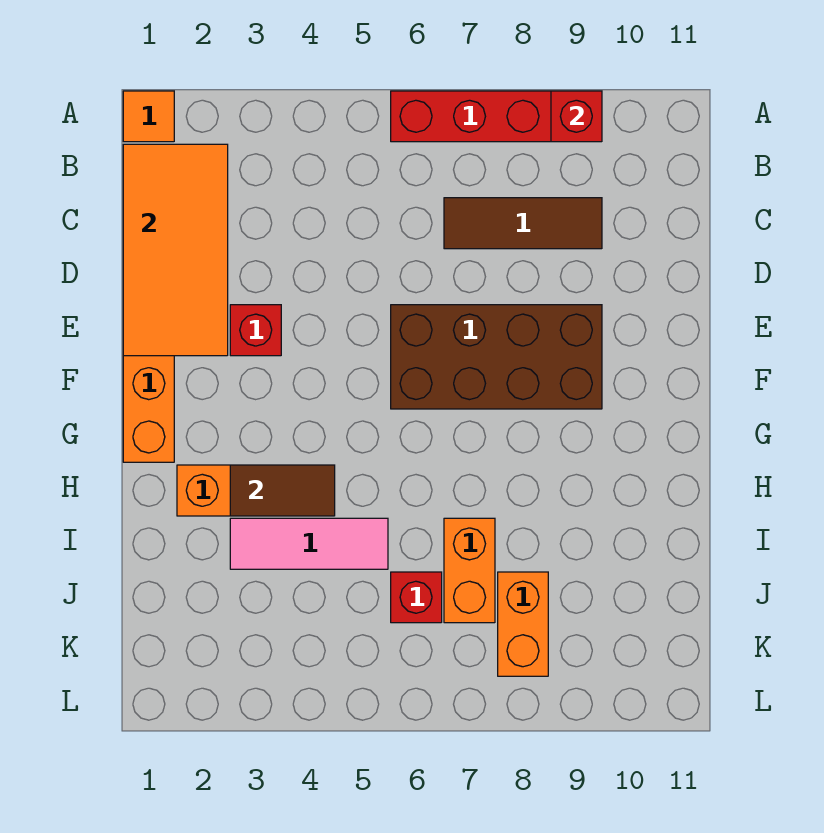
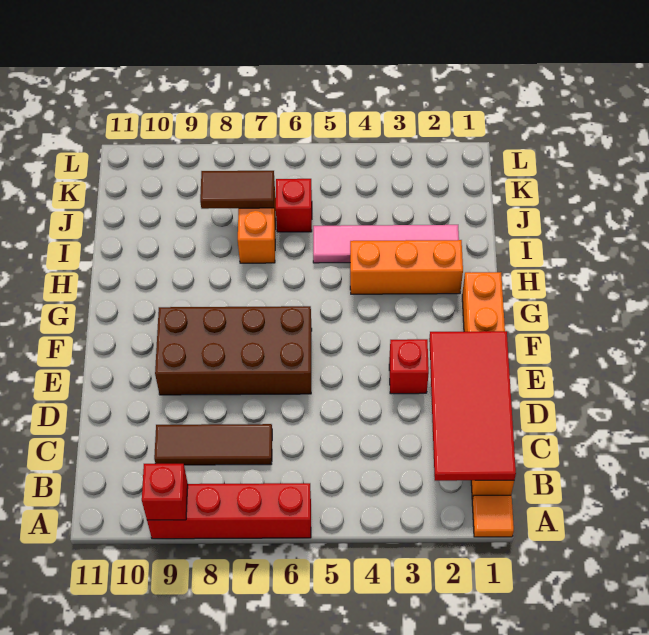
orange 2x4 tile [123,144,228,356] -> red 2x4 tile [429,331,516,481]
brown 1x2 tile [230,465,335,516] -> brown 1x2 tile moved to [200,171,274,209]
pink 1x3 tile [230,518,388,569] -> pink 1x4 tile [313,225,459,263]
orange 1x2 brick [498,572,548,676] -> none

